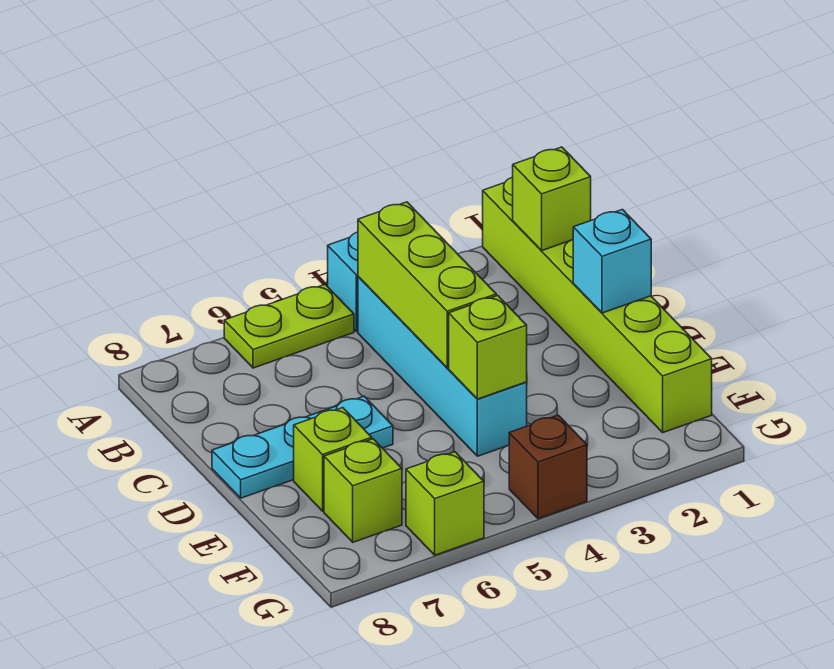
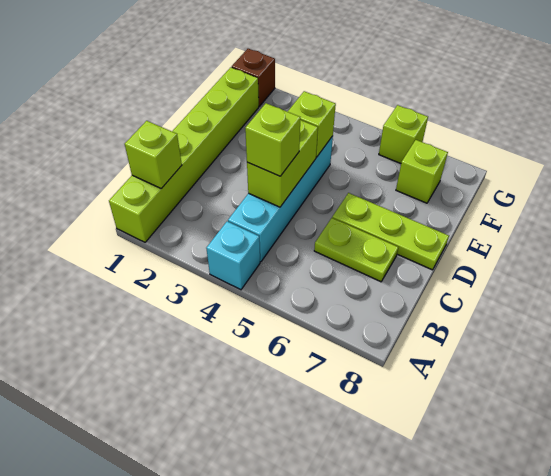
lime 1x2 plate [224,285,354,368] -> lime 1x2 plate moved to [314,218,398,282]
lime 1x3 brick [358,202,496,368] -> lime 1x2 brick [247,120,318,207]
cyan 1x1 brick [573,210,651,313] -> none
cyan 1x3 plate [212,396,393,498] -> lime 1x3 plate [332,193,449,270]
lime 1x1 brick [294,408,372,511] -> lime 1x1 brick moved to [245,103,300,176]
brown 1x1 brick [509,415,587,519] -> brown 1x1 brick moved to [232,49,275,106]

